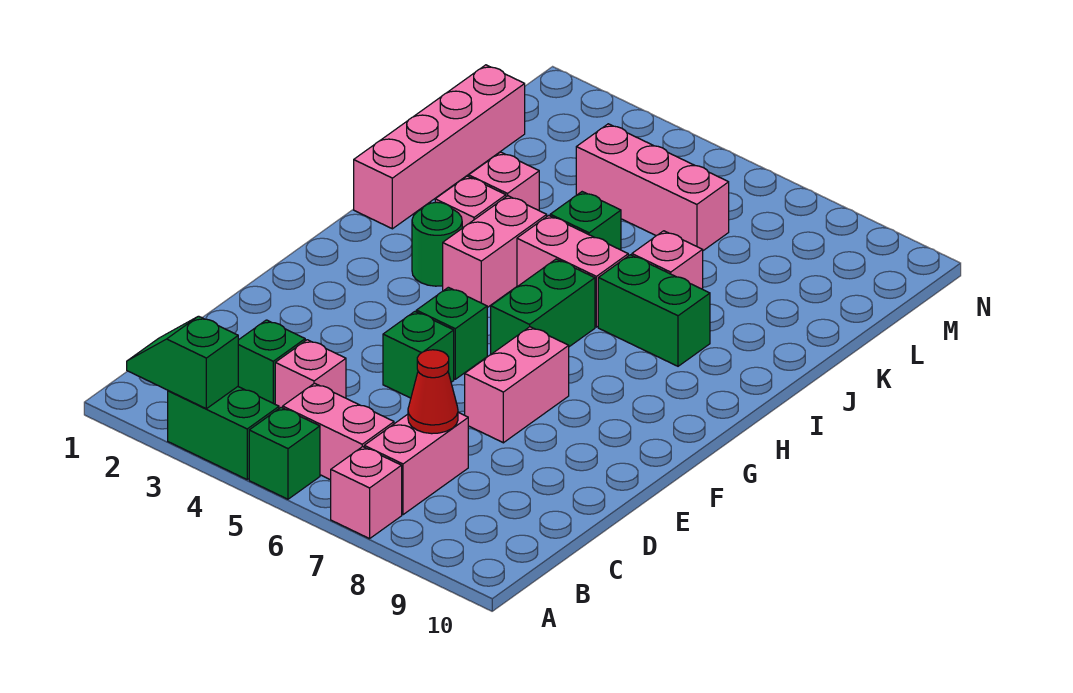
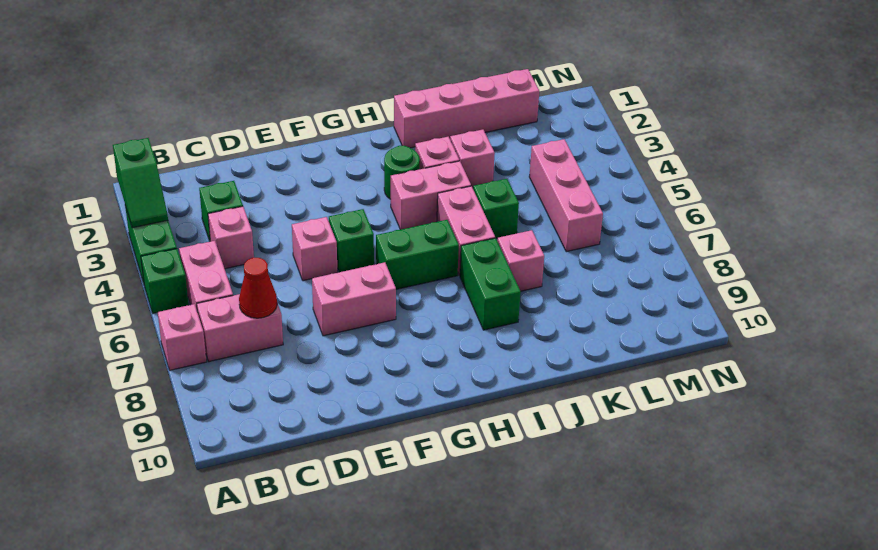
green 1x2 slope [127,316,238,409] -> green 1x2 slope turned to [113,138,168,228]
green 1x1 brick [383,312,454,398] -> pink 1x1 brick [292,217,337,281]

